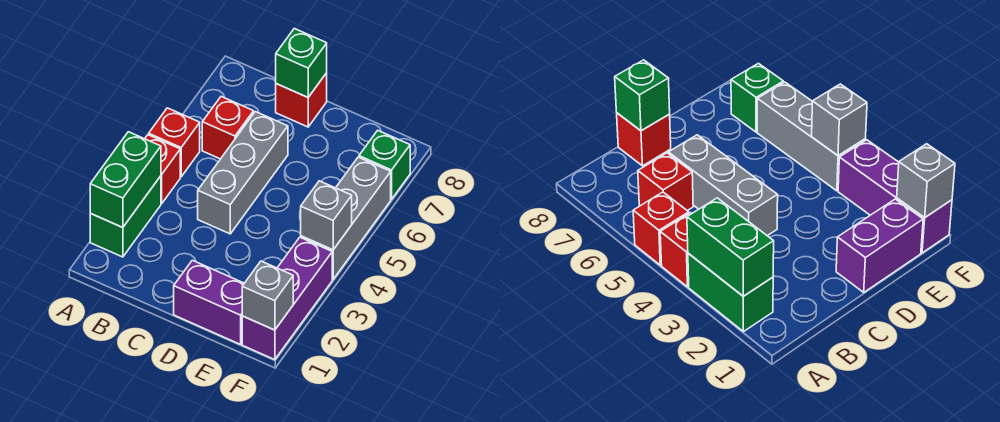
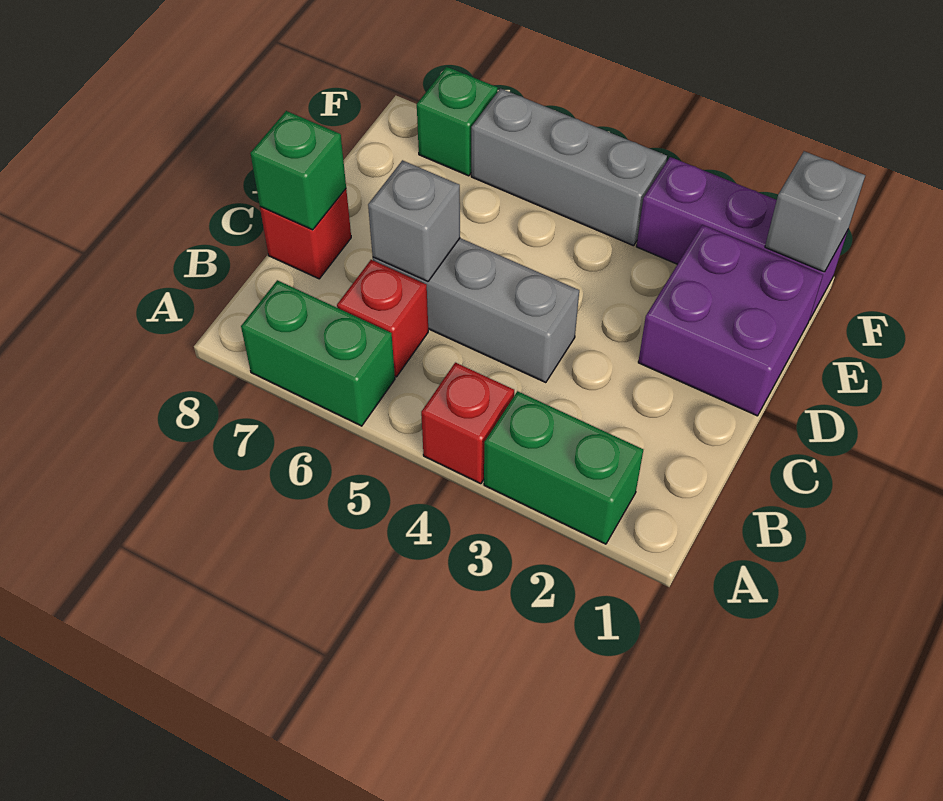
green 1x2 brick [90,132,161,228] -> green 1x2 brick moved to [241,280,395,426]
red 1x1 brick [149,108,200,177] -> none
purple 1x2 brick [174,260,244,344] -> purple 2x2 brick [638,225,823,416]
grey 1x1 brick [301,181,352,250] -> grey 1x1 brick moved to [368,160,460,281]

